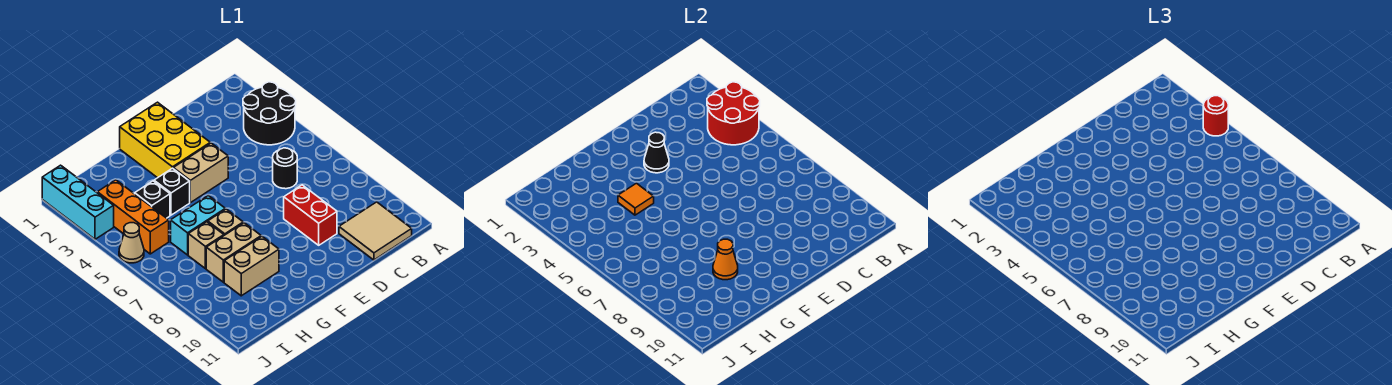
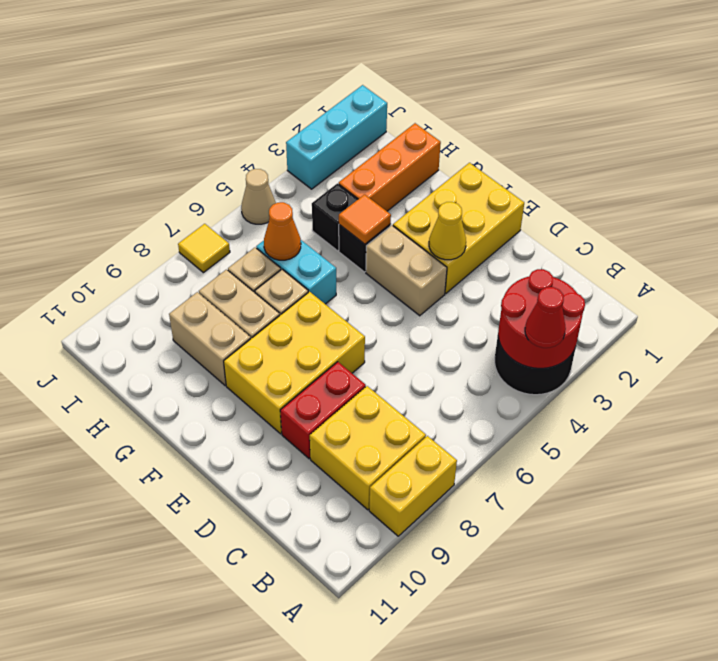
red 1x1 round brick [1203,96,1228,136] -> red 1x1 cone [525,287,566,348]
none -> yellow 1x2 brick [369,436,457,536]
none -> yellow 2x2 brick [310,386,426,510]
tan 2x2 tile [339,202,412,260] -> none
black 1x1 round brick [273,148,297,189] -> none
black 1x1 cone [644,132,669,173] -> yellow 1x1 cone [429,202,466,260]
none -> yellow 2x3 brick [224,292,365,434]
orange 1x1 cone [713,239,738,280] -> orange 1x1 cone moved to [264,202,301,260]
orange 1x3 brick [97,180,169,254] -> orange 1x3 brick moved to [339,123,441,211]
none -> yellow 1x1 tile [178,224,230,273]

